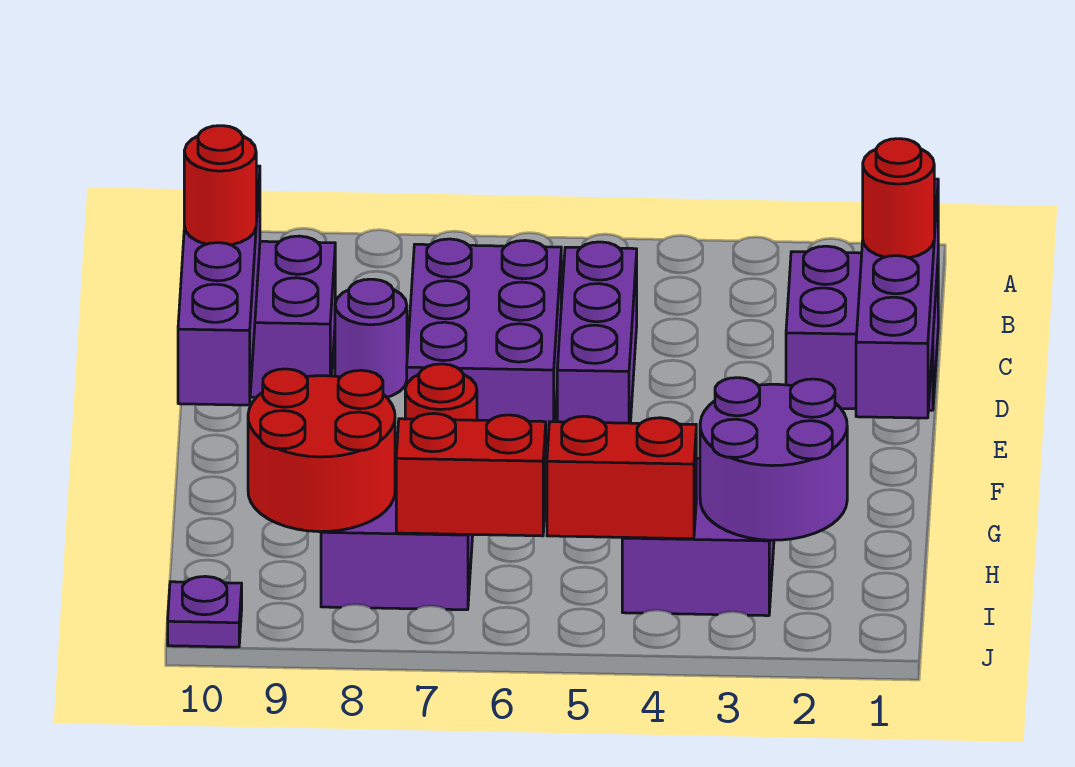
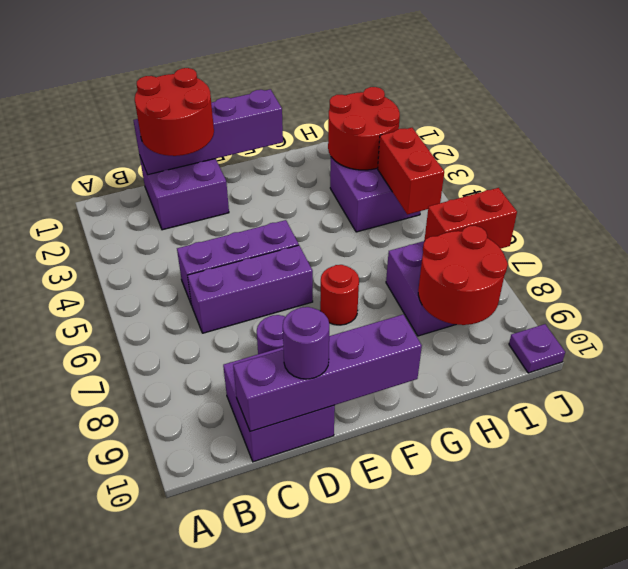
purple 2x3 brick [407,239,561,445] -> purple 1x3 brick [187,245,313,333]
red 1x1 round brick [863,139,934,258] -> red 2x2 round brick [135,68,214,156]
red 1x1 round brick [184,126,256,245] -> purple 1x1 round brick [283,307,329,379]
purple 2x2 round brick [700,378,847,540] -> red 2x2 round brick [328,87,400,170]
red 1x2 brick [396,413,546,536] -> red 1x2 brick turned to [424,188,517,249]

